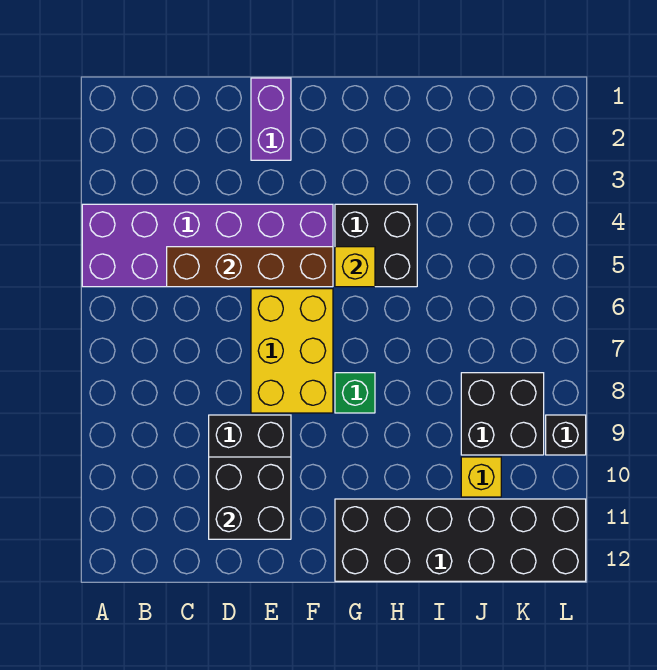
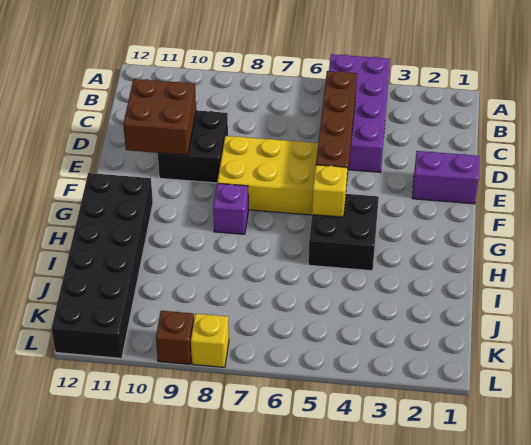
purple 2x6 brick [82,204,333,287] -> purple 2x4 brick [329,54,390,172]
black 2x2 brick [209,457,291,539] -> brown 2x2 brick [123,79,196,155]
green 1x1 brick [335,373,375,413] -> purple 1x1 brick [213,183,248,234]
black 2x2 brick [461,373,544,455] -> none
yellow 1x1 brick [461,457,501,497] -> yellow 1x1 brick moved to [191,314,229,367]
black 1x1 brick [546,415,586,455] -> brown 1x1 brick [156,311,194,364]

